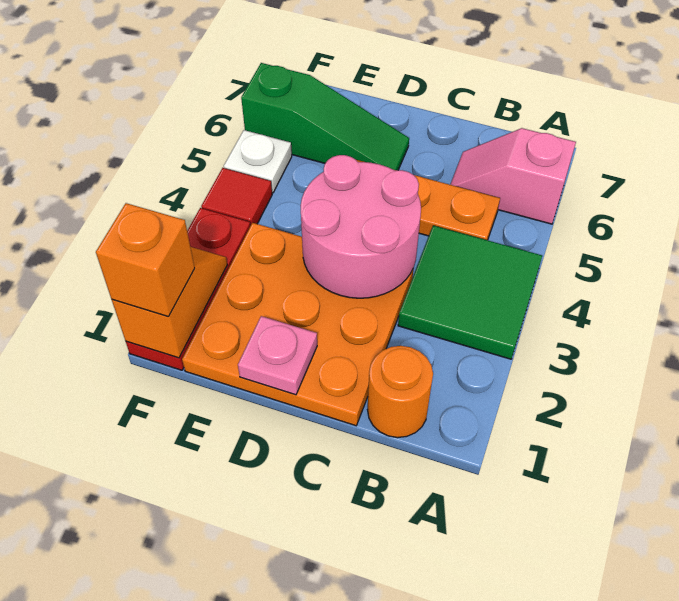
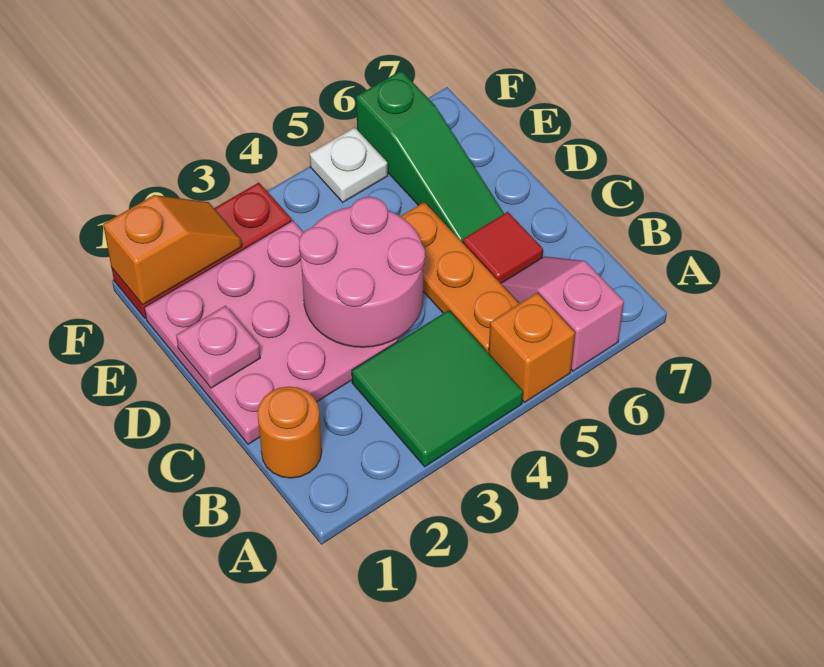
orange 3x3 plate [182,223,413,426] -> pink 3x3 plate [144,221,398,444]
orange 1x1 brick [96,203,195,317] -> orange 1x1 brick moved to [489,293,575,402]
red 1x1 tile [201,168,272,226] -> red 1x1 tile moved to [462,212,543,283]

